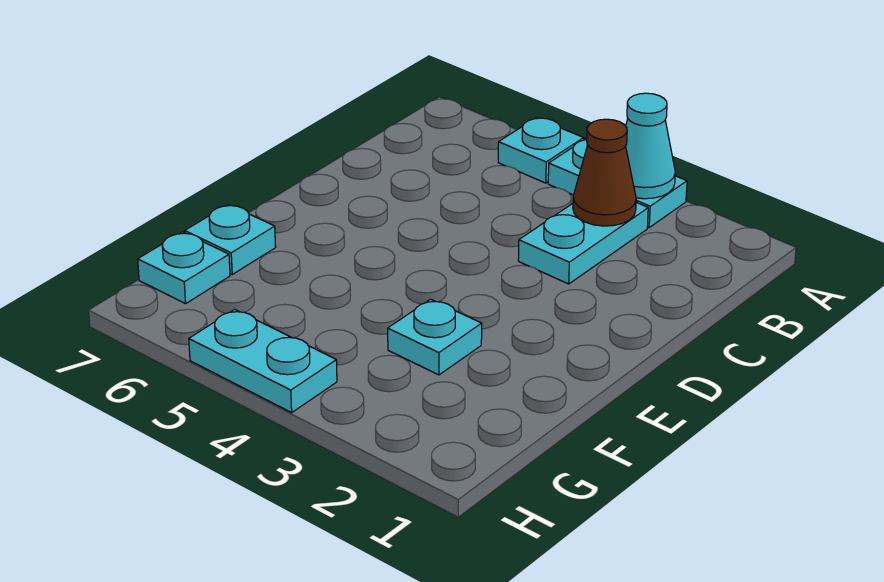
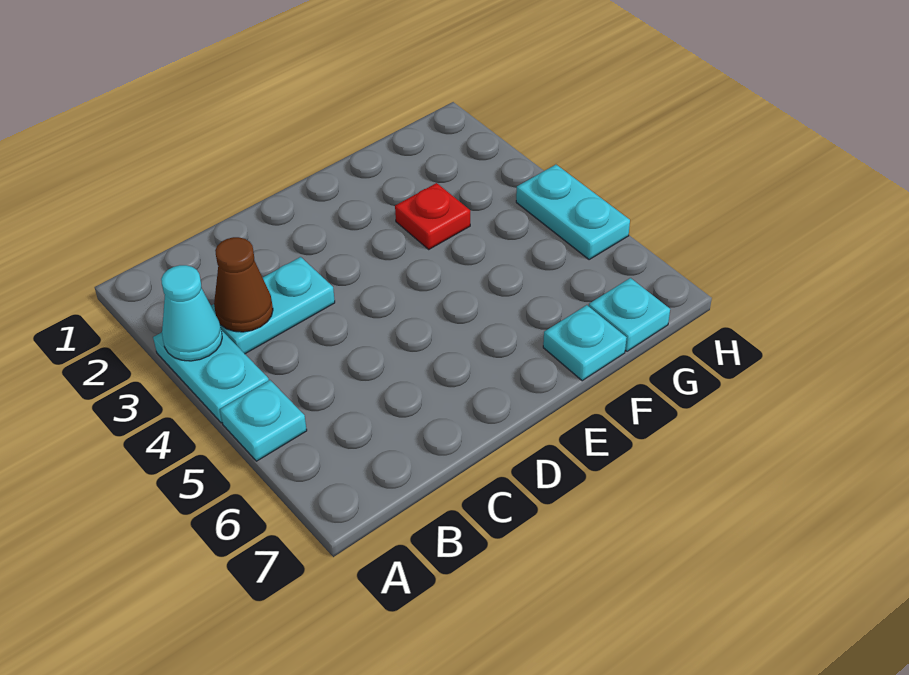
cyan 1x1 plate [388,299,482,375] -> red 1x1 plate [395,183,470,249]

